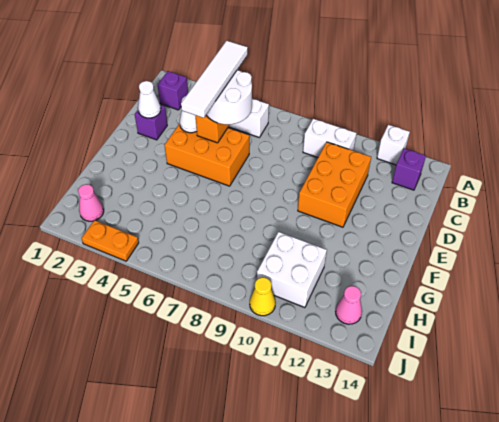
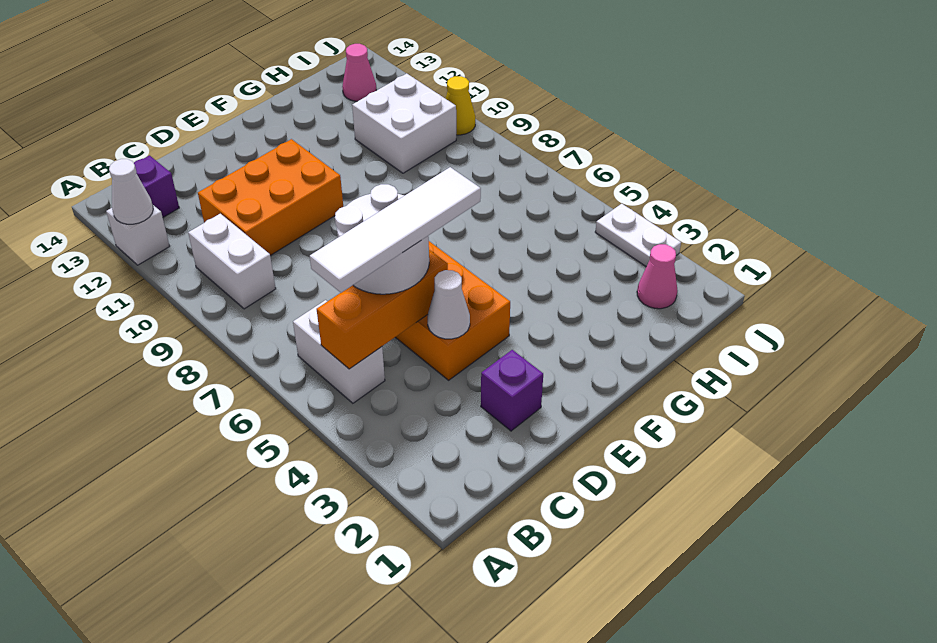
purple 1x1 brick [158,71,188,110] -> none
white 1x1 cone [138,81,161,118] -> white 1x1 cone moved to [109,159,153,224]
orange 1x2 plate [82,220,139,261] -> white 1x2 plate [595,204,681,267]

